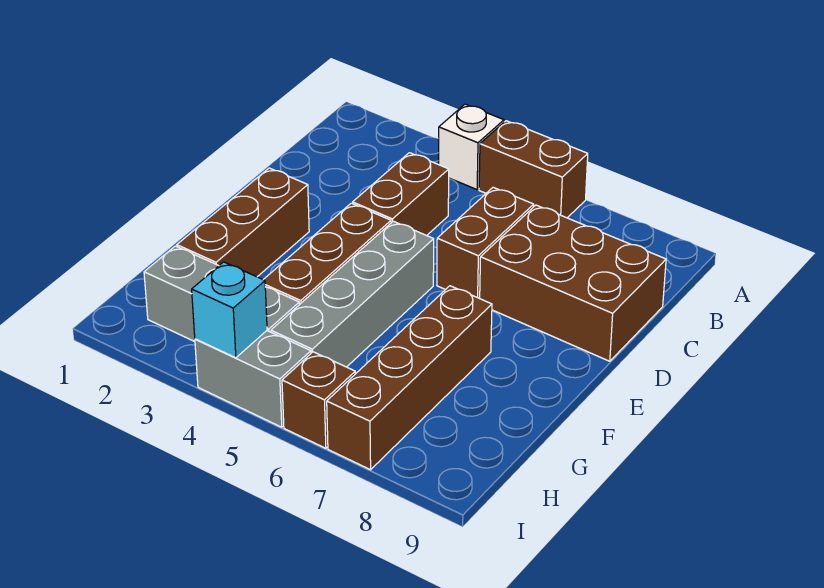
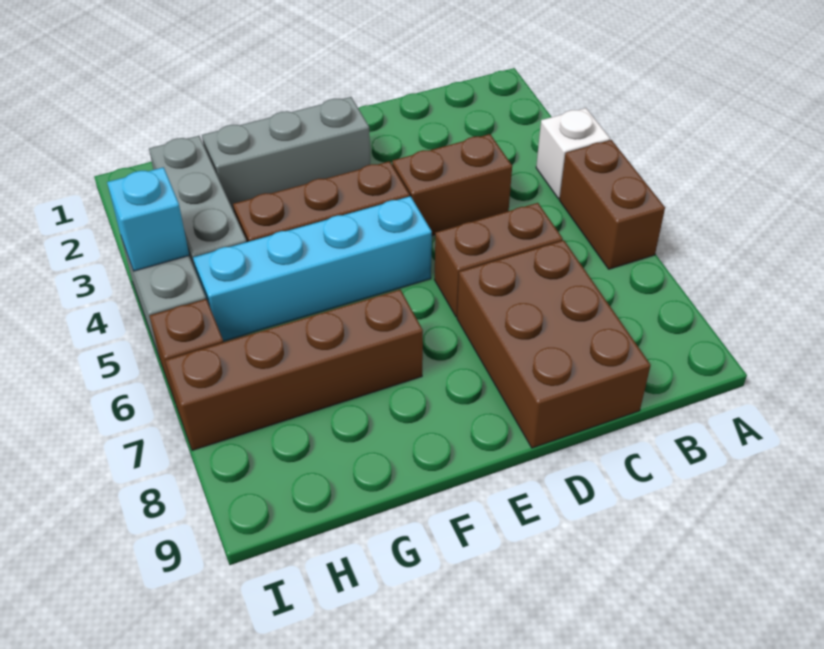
brown 1x3 brick [177,168,309,277] -> grey 1x3 brick [202,97,370,211]
grey 1x4 brick [271,221,434,367] -> cyan 1x4 brick [193,196,432,341]

